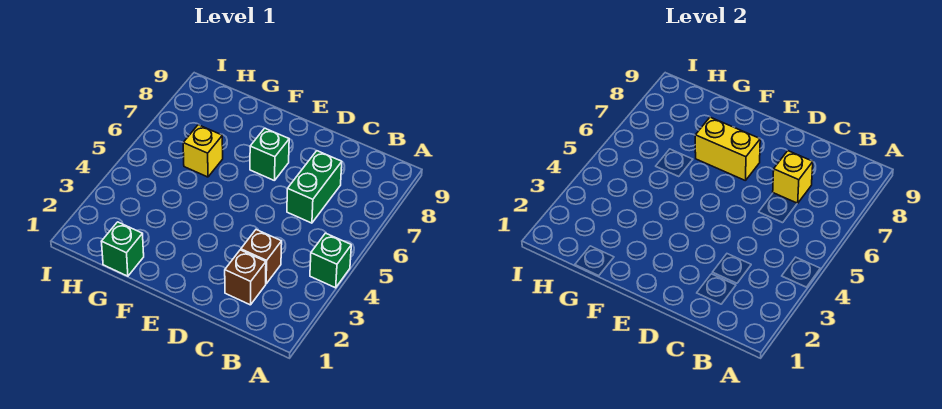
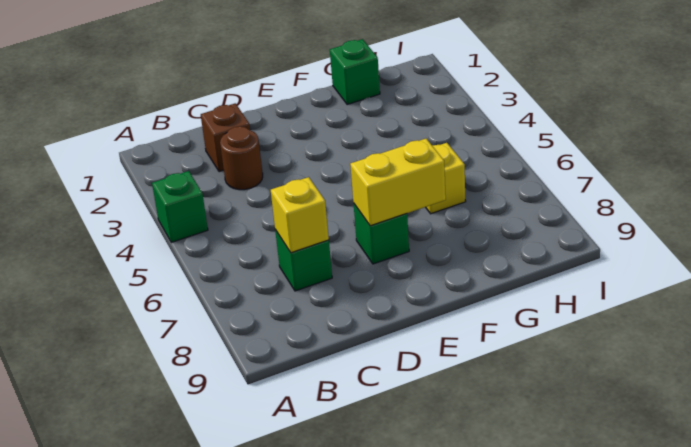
brown 1x1 brick [241,230,282,284] -> brown 1x1 round brick [220,126,263,190]
green 1x2 brick [287,151,342,223] -> green 1x1 brick [275,230,332,291]

